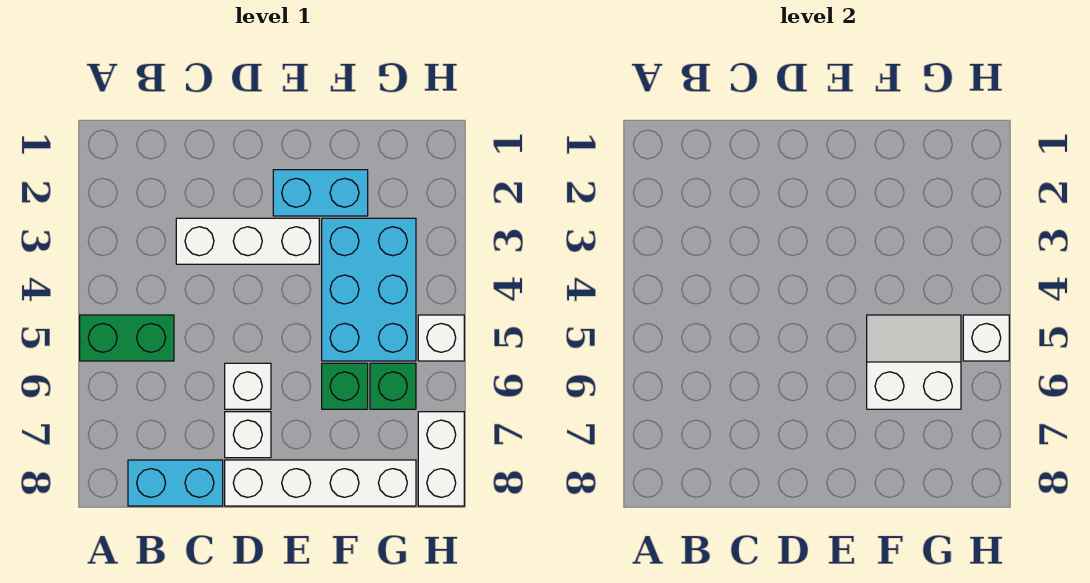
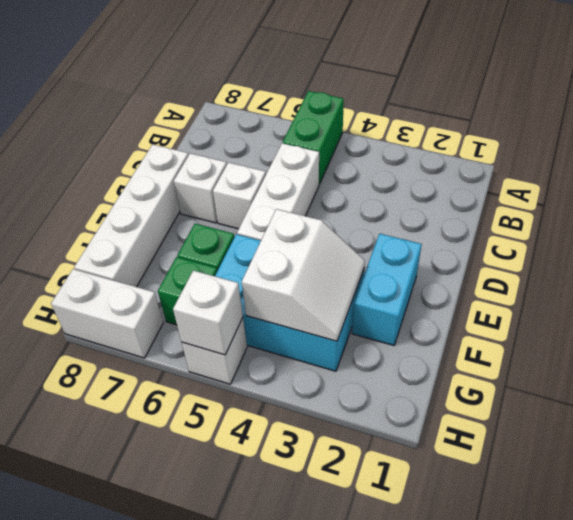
cyan 1x2 brick [128,460,223,506] -> none
white 1x3 brick [176,218,319,264] -> white 1x3 brick moved to [237,143,319,240]
white 2x2 slope [867,315,961,409] -> white 2x2 slope moved to [242,209,365,341]

